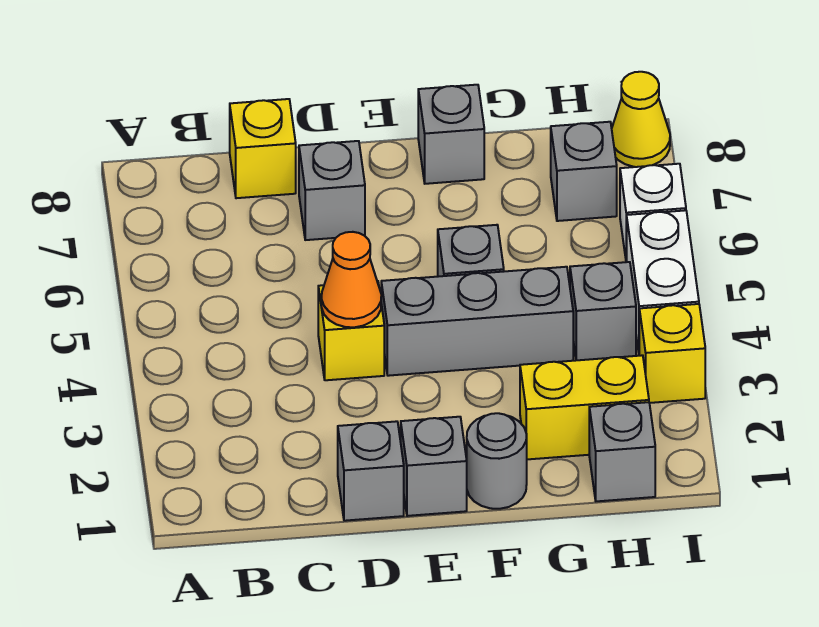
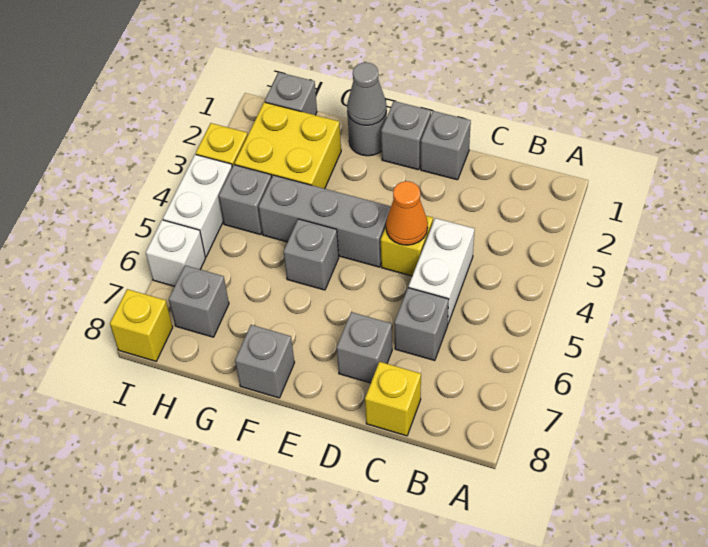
none -> white 1x2 brick [409,218,474,323]
none -> grey 1x1 brick [394,288,449,361]
none -> grey 1x1 cone [347,63,387,125]
yellow 1x2 brick [520,355,649,459] -> yellow 2x2 brick [234,102,341,189]
yellow 1x1 cone [612,72,670,167] -> yellow 1x1 brick [110,289,173,361]

